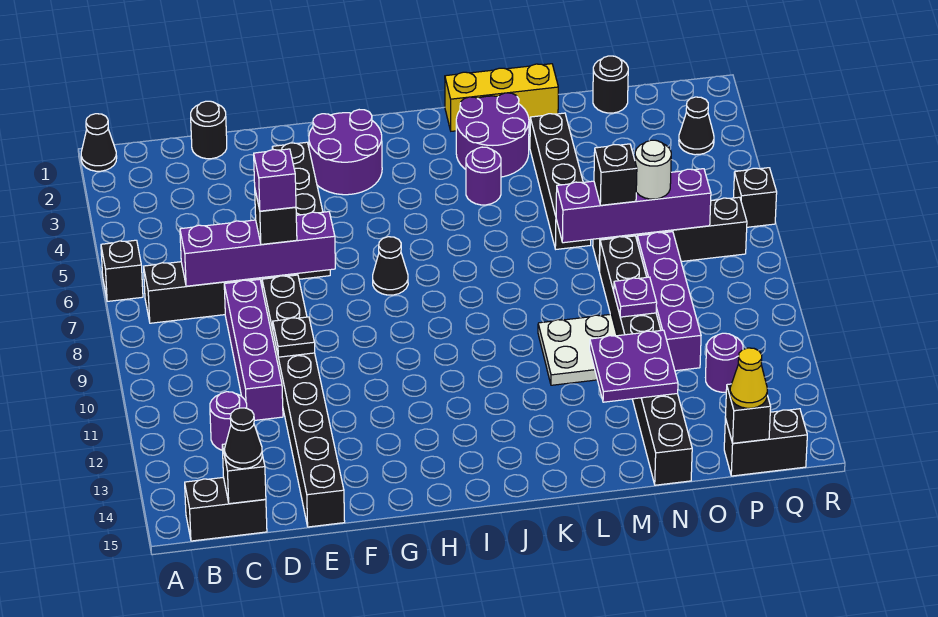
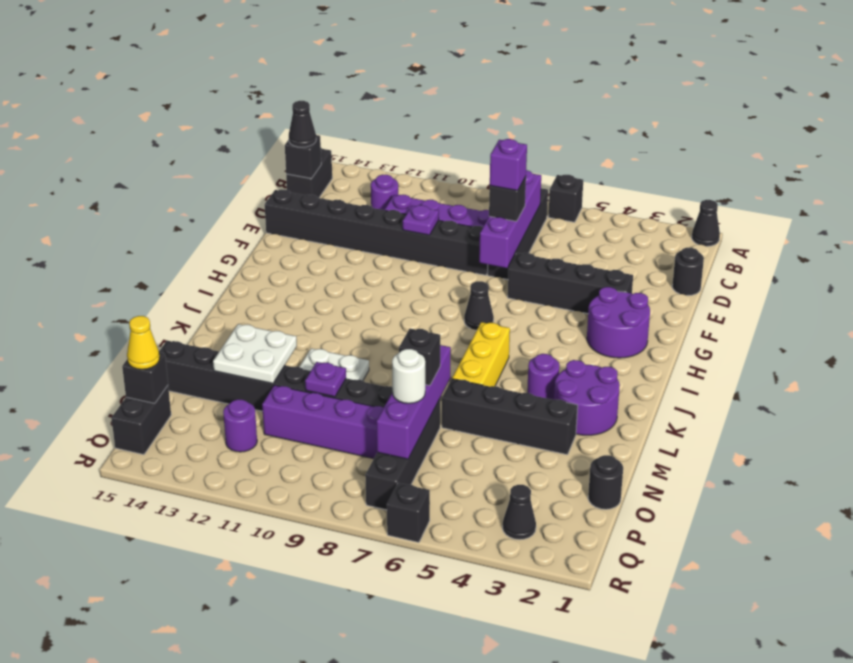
black 1x1 plate [273,317,315,357] -> purple 1x1 plate [403,205,439,235]
yellow 1x3 brick [445,64,558,131] -> yellow 1x3 brick moved to [452,322,510,387]
purple 2x2 plate [590,330,678,402] -> white 2x2 plate [213,324,297,383]

